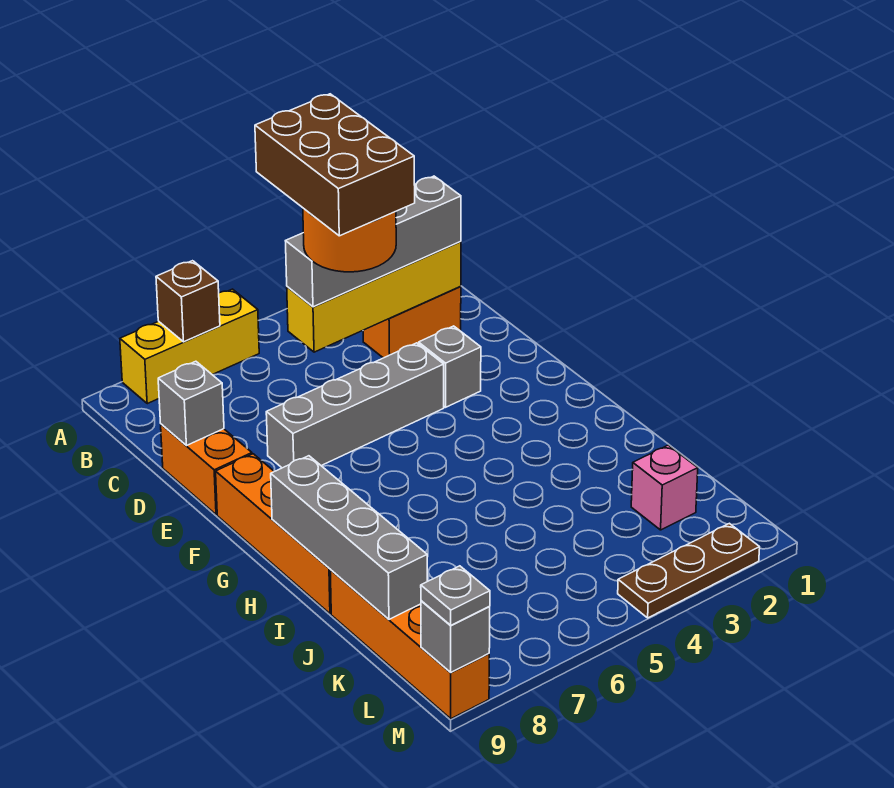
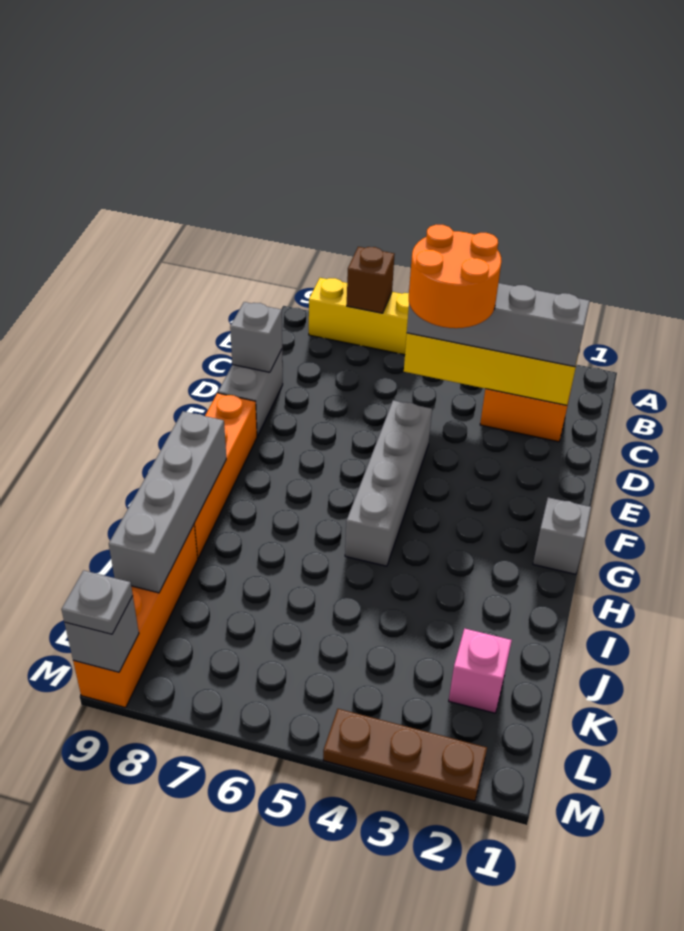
brown 2x3 brick [255,94,415,236] -> none
orange 1x2 brick [161,424,252,515] -> grey 1x2 brick [218,350,283,436]
grey 1x1 brick [419,326,481,407] -> grey 1x1 brick moved to [533,497,591,574]
grey 1x4 brick [266,343,444,468] -> grey 1x4 brick turned to [345,400,432,566]

